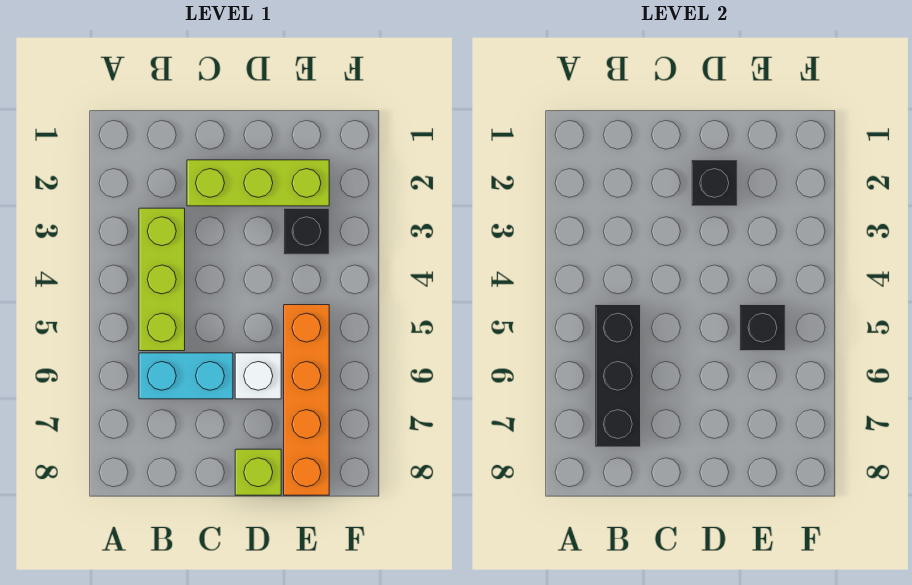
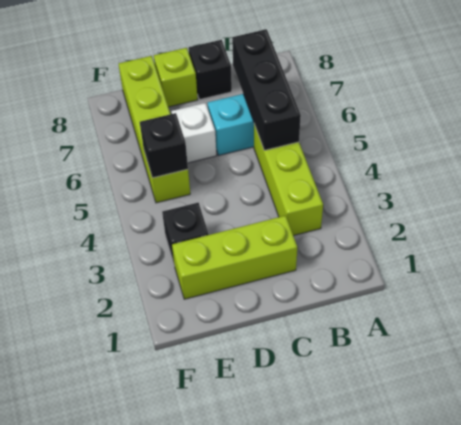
black 1x1 brick [691,160,737,206] -> black 1x1 brick moved to [189,40,232,99]
orange 1x4 brick [284,305,329,495] -> lime 1x4 brick [118,56,190,203]

